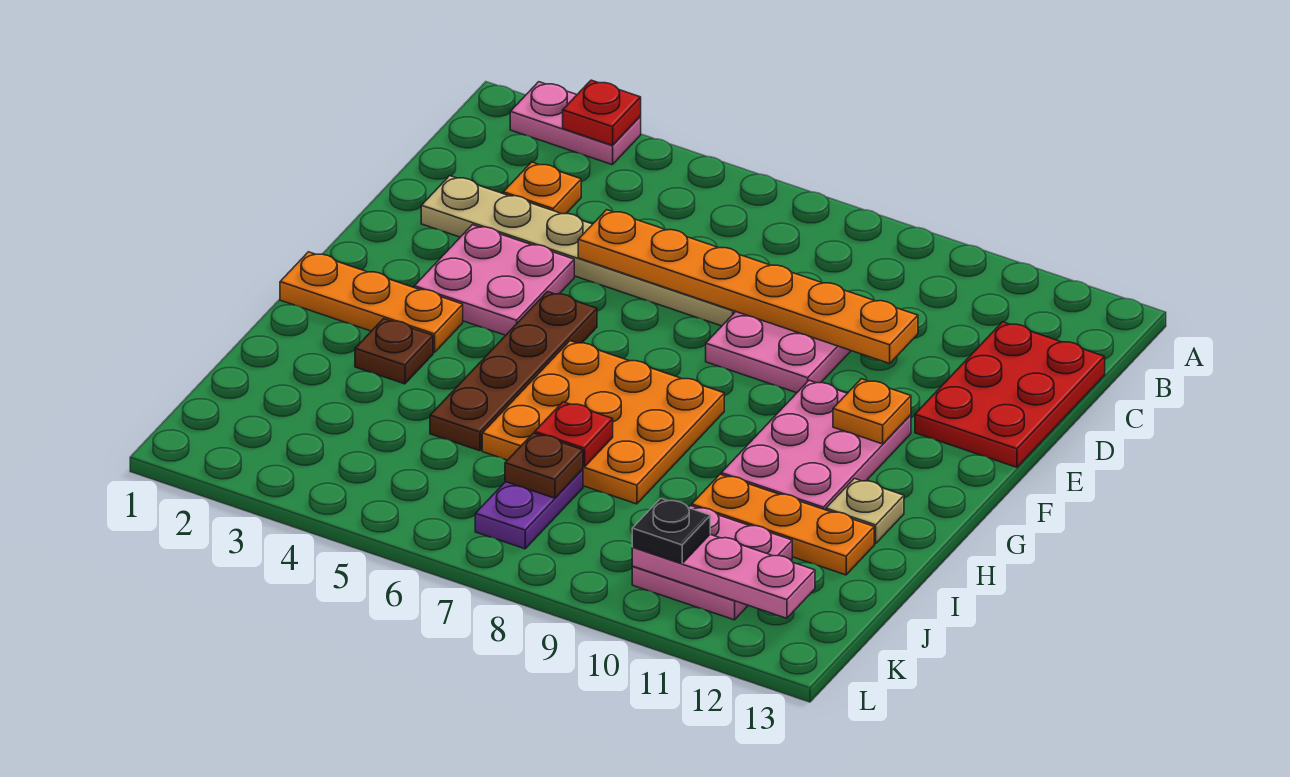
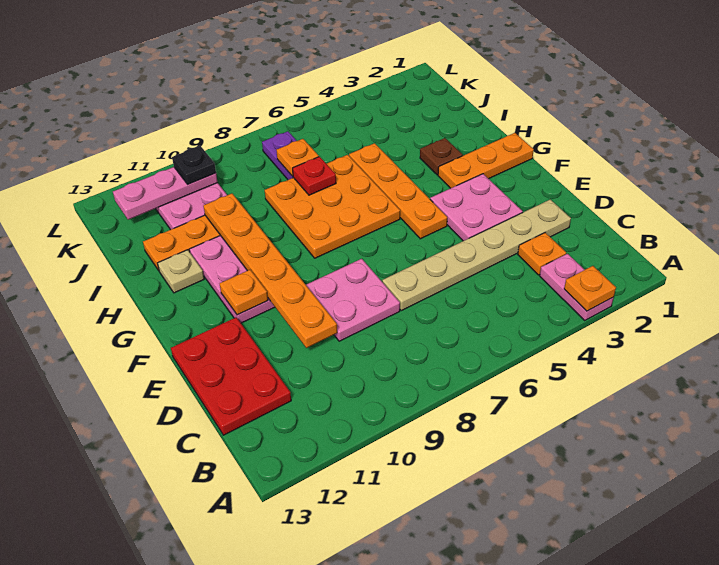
pink 1x2 plate [510,82,641,165] -> pink 1x2 plate turned to [540,254,614,321]
red 1x1 plate [563,80,641,145] -> orange 1x1 plate [564,266,616,311]
orange 1x6 plate [578,210,918,364] -> orange 1x6 plate turned to [203,194,337,348]
brown 1x4 plate [430,292,597,451] -> orange 1x4 plate [349,143,447,239]
brown 1x1 plate [505,433,583,498] -> orange 1x1 plate [276,139,319,176]

